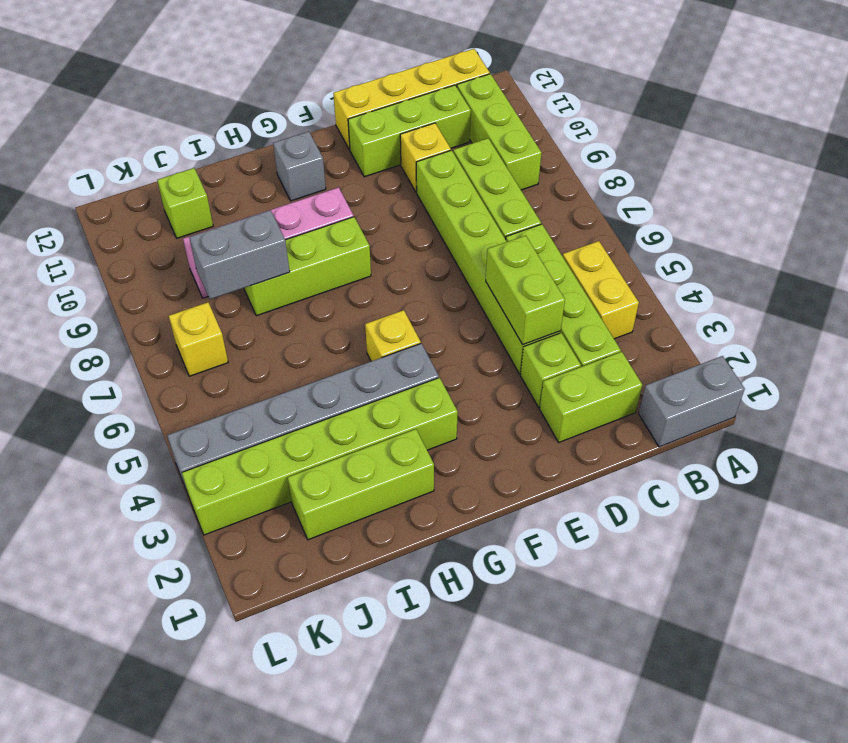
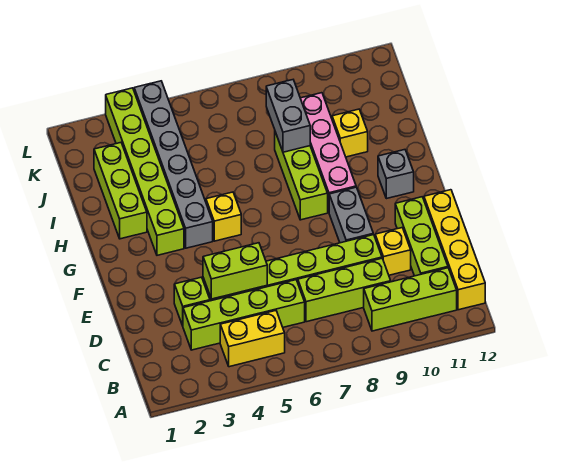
grey 1x2 brick [639,356,745,447] -> grey 1x2 brick moved to [329,187,373,243]
lime 1x2 brick [540,352,642,442] -> none
lime 1x1 brick [157,168,213,238] -> none
yellow 1x1 brick [169,302,228,376] -> yellow 1x1 brick moved to [332,109,368,157]

